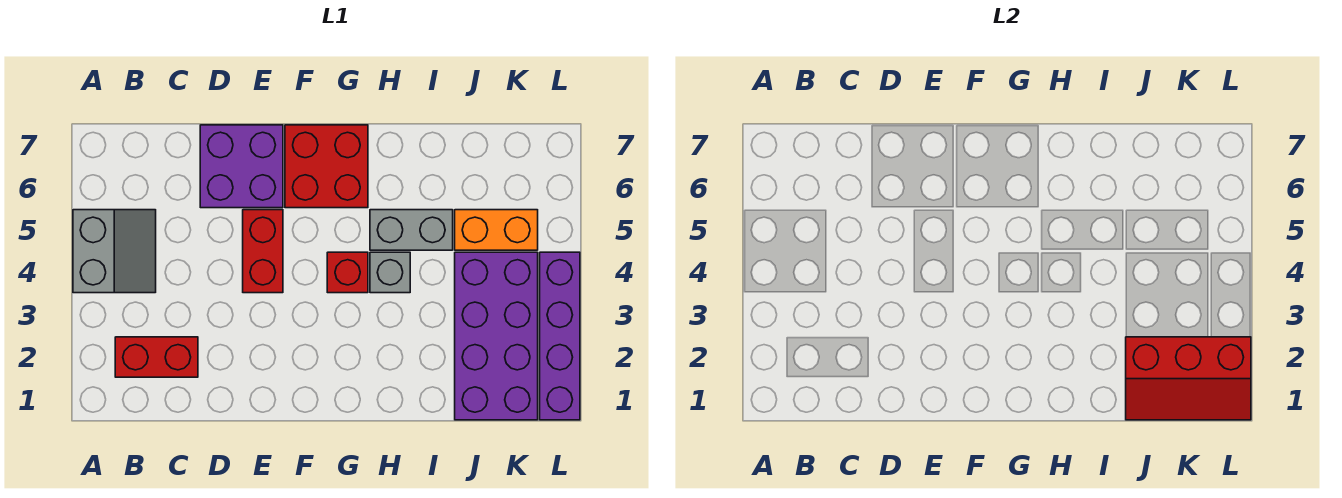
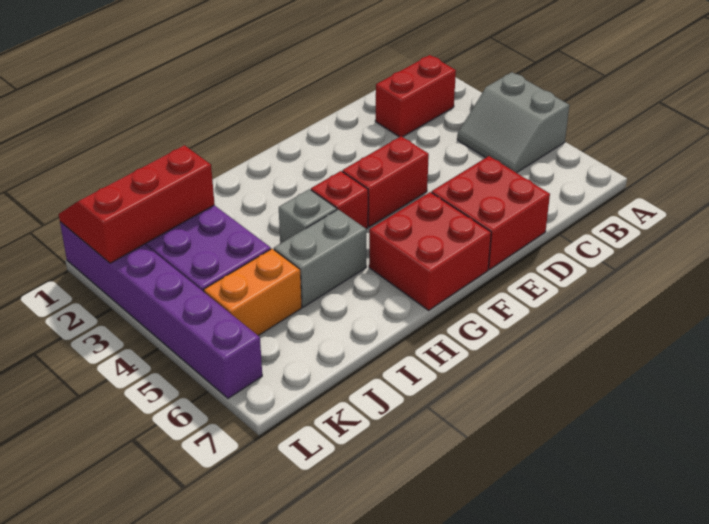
purple 2x2 brick [200,125,283,208] -> red 2x2 brick [432,156,550,270]
red 1x2 brick [243,210,283,293] -> red 1x2 brick turned to [342,136,429,227]
purple 1x4 brick [540,252,580,420] -> purple 1x6 brick [60,222,262,398]

